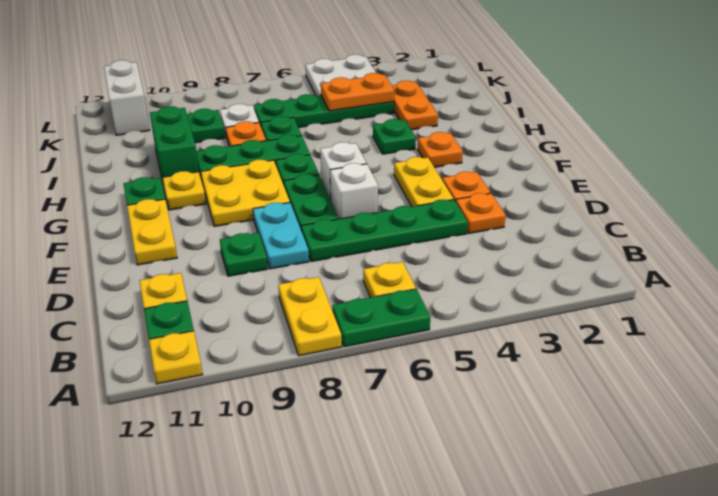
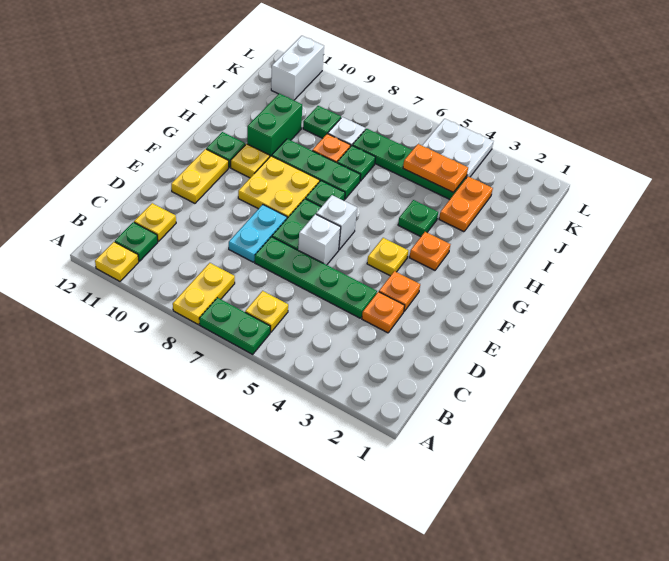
green 1x1 plate [220,233,268,276] -> none
yellow 1x2 plate [394,157,453,207] -> yellow 1x1 plate [367,238,408,276]

